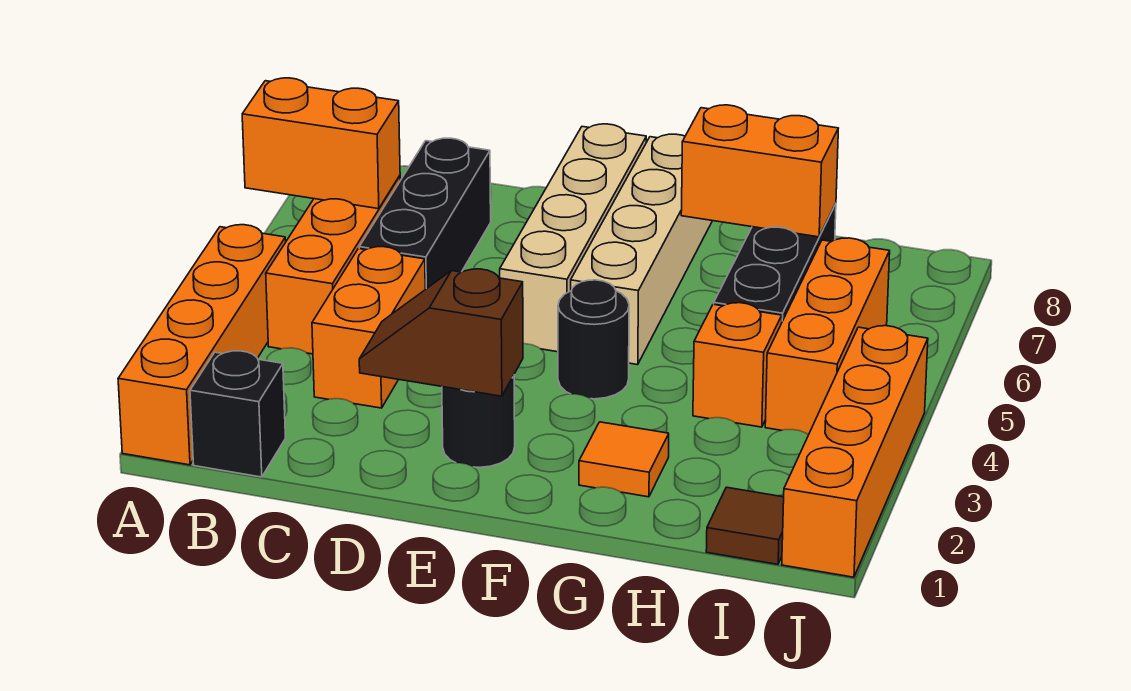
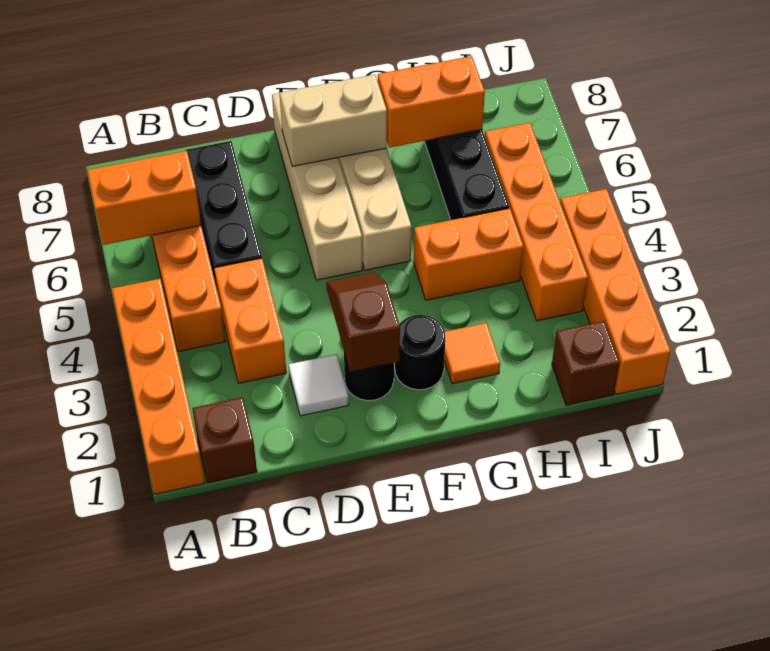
black 1x1 brick [190,351,285,477] -> brown 1x1 brick [192,397,257,483]
none -> white 1x1 tile [289,354,349,416]
brown 1x2 slope [359,269,523,396] -> brown 1x2 slope turned to [326,272,400,372]
none -> tan 1x2 brick [280,75,387,167]
black 1x1 round brick [558,280,629,399] -> black 1x1 round brick moved to [395,315,445,390]
orange 1x1 brick [693,303,782,427] -> orange 1x2 brick [414,208,524,300]
brown 1x1 tile [706,487,784,564] -> brown 1x1 brick [552,321,620,405]
orange 1x3 brick [765,238,890,435] -> orange 1x4 brick [485,123,588,321]

